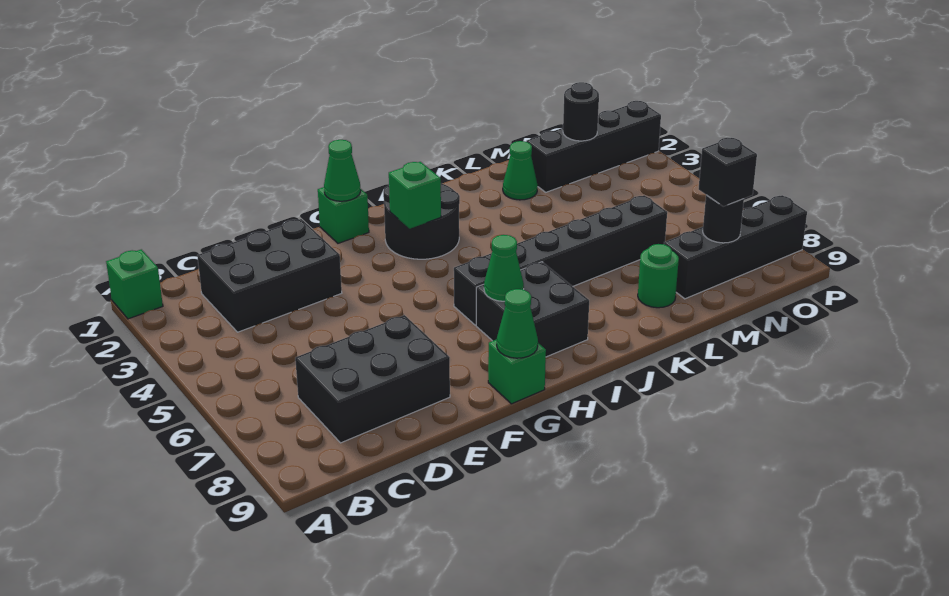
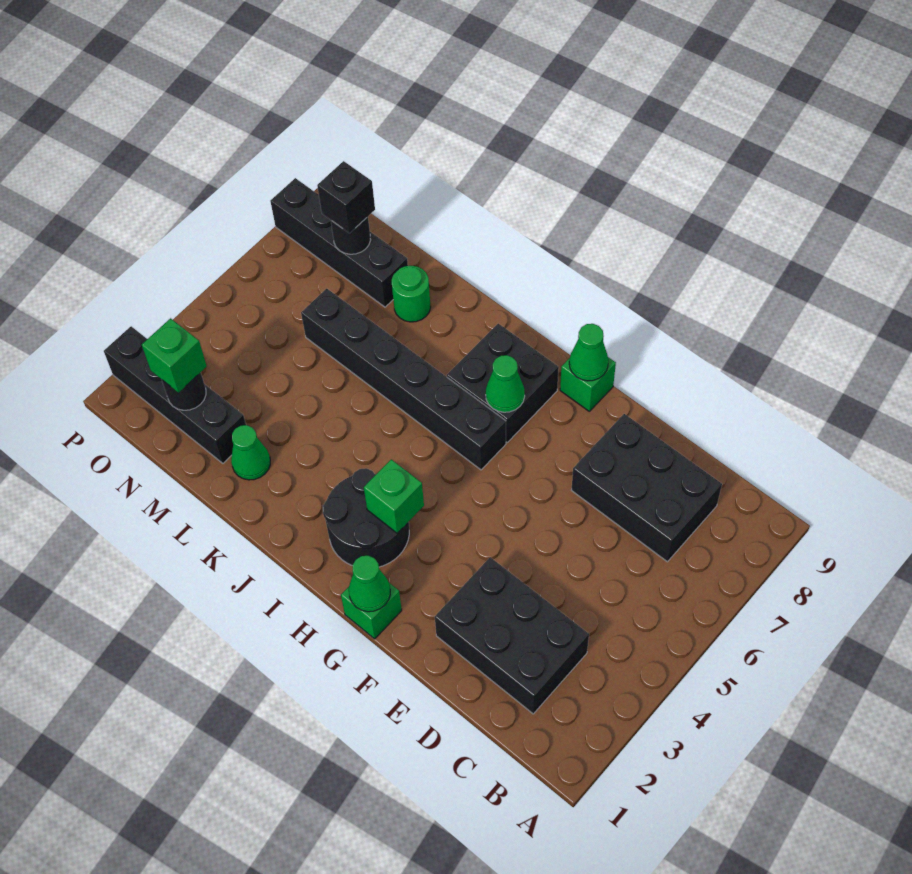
green 1x1 brick [106,249,163,319] -> green 1x1 brick moved to [142,318,207,393]

